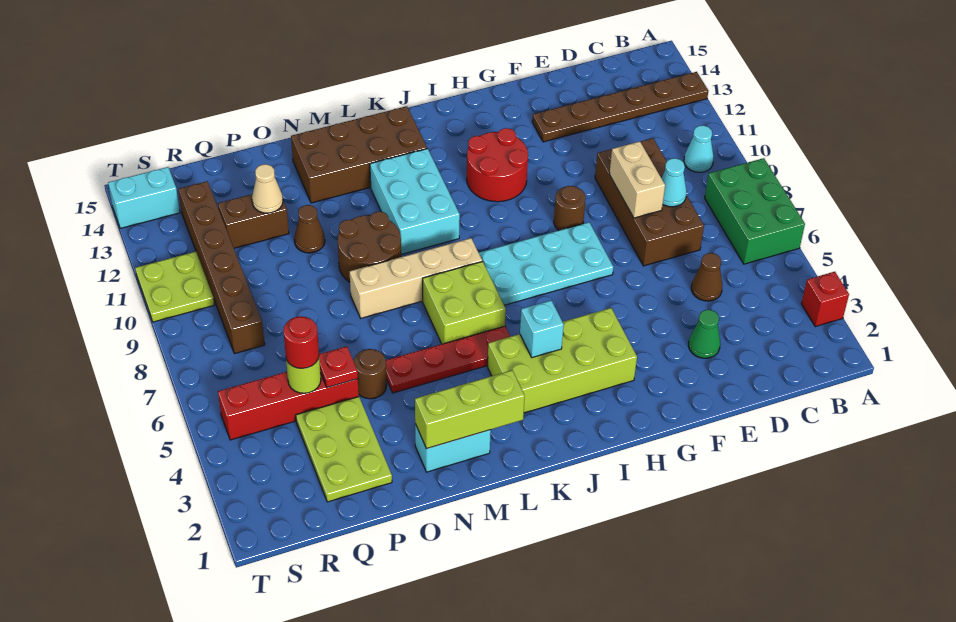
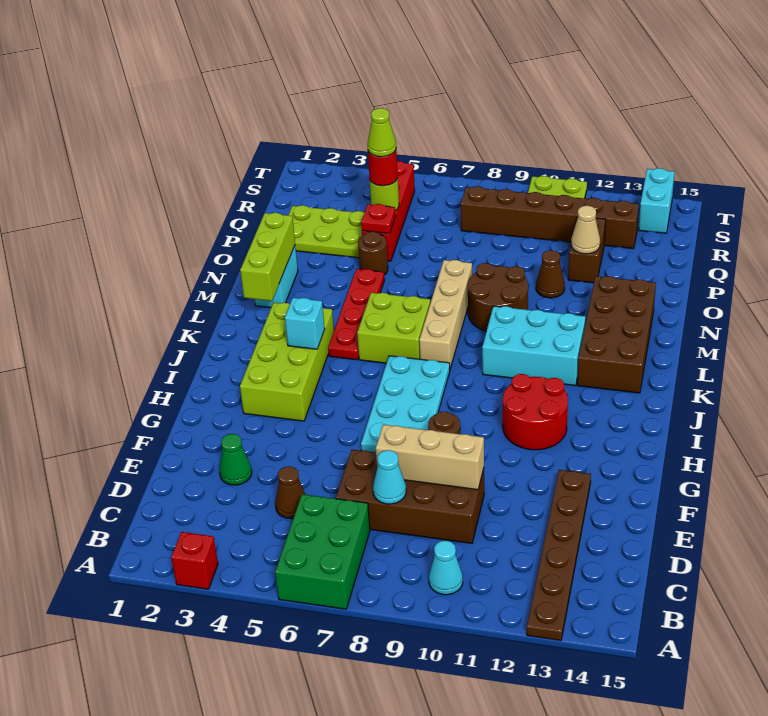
green 2x3 brick [705,158,805,264] -> green 2x3 brick turned to [275,494,370,609]
tan 1x2 brick [609,141,665,218] -> tan 1x3 brick [376,425,484,490]
none -> lime 1x1 cone [367,108,396,157]

